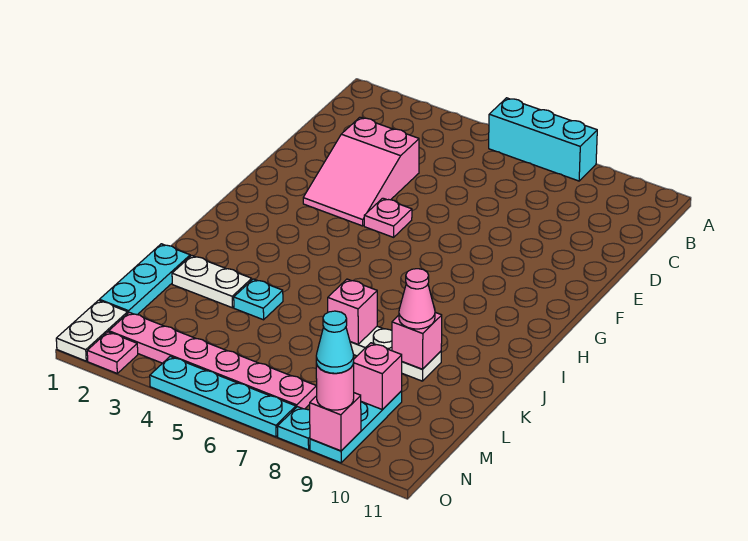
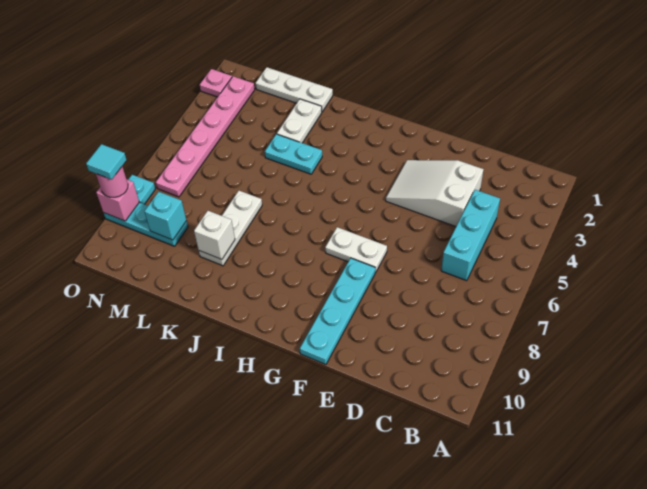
cyan 1x3 brick [489,98,597,181] -> cyan 1x3 brick moved to [441,190,500,281]
pink 2x3 slope [303,117,419,226] -> white 2x3 slope [386,160,484,227]
pink 1x1 plate [364,198,412,237] -> none
cyan 1x3 plate [99,244,190,315] -> white 1x3 plate [256,67,333,112]
cyan 1x1 plate [234,279,283,320] -> cyan 1x2 plate [265,134,322,174]
pink 1x1 brick [328,279,377,344] -> none
pink 1x1 brick [392,312,442,369] -> white 1x1 brick [194,211,235,260]
pink 1x1 cone [399,269,435,329] -> none
pink 1x1 brick [354,343,402,410] -> cyan 1x1 brick [144,192,187,240]
white 1x2 plate [56,300,128,361] -> white 1x2 plate moved to [325,227,387,272]
cyan 1x4 plate [150,356,296,437] -> cyan 1x4 plate moved to [300,258,375,365]
cyan 1x1 cone [316,311,354,373] -> cyan 1x1 tile [86,144,127,179]

